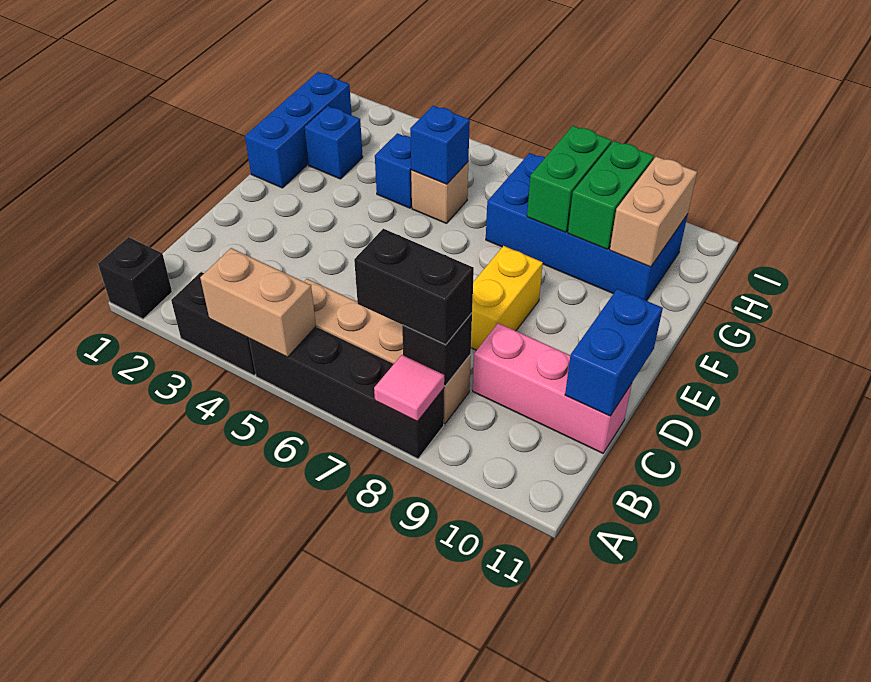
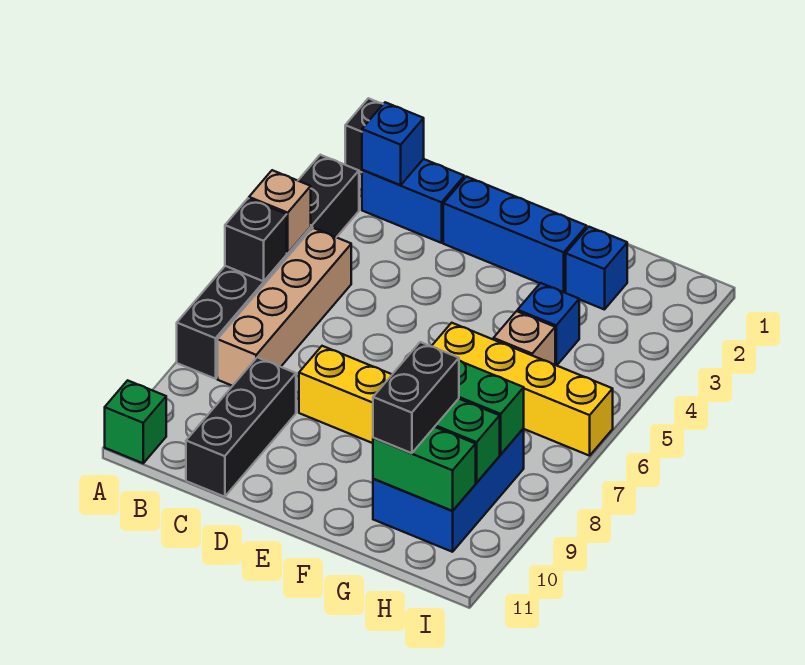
tan 1x2 brick [200,248,316,357] -> tan 1x1 brick [249,170,311,253]
pink 1x1 tile [374,355,444,421] -> none
none -> green 1x1 brick [105,380,166,463]
black 1x2 brick [354,229,474,345] -> black 1x2 brick moved to [373,342,459,453]
black 1x1 brick [402,313,472,386] -> black 1x1 brick moved to [225,199,287,281]
pink 1x3 brick [473,323,632,453] -> black 1x3 brick [186,357,296,497]
blue 1x2 brick [565,289,663,416] -> blue 1x2 brick moved to [362,159,464,243]
blue 1x3 brick [245,72,352,188] -> blue 1x3 brick moved to [443,177,587,292]
none -> yellow 1x4 brick [431,323,613,456]
blue 1x1 brick [410,106,470,184] -> blue 1x1 brick moved to [362,102,424,185]
blue 2x4 brick [486,153,688,301] -> blue 2x3 brick [373,429,524,552]
tan 1x2 brick [610,156,697,267] -> green 1x2 brick [373,427,476,511]

